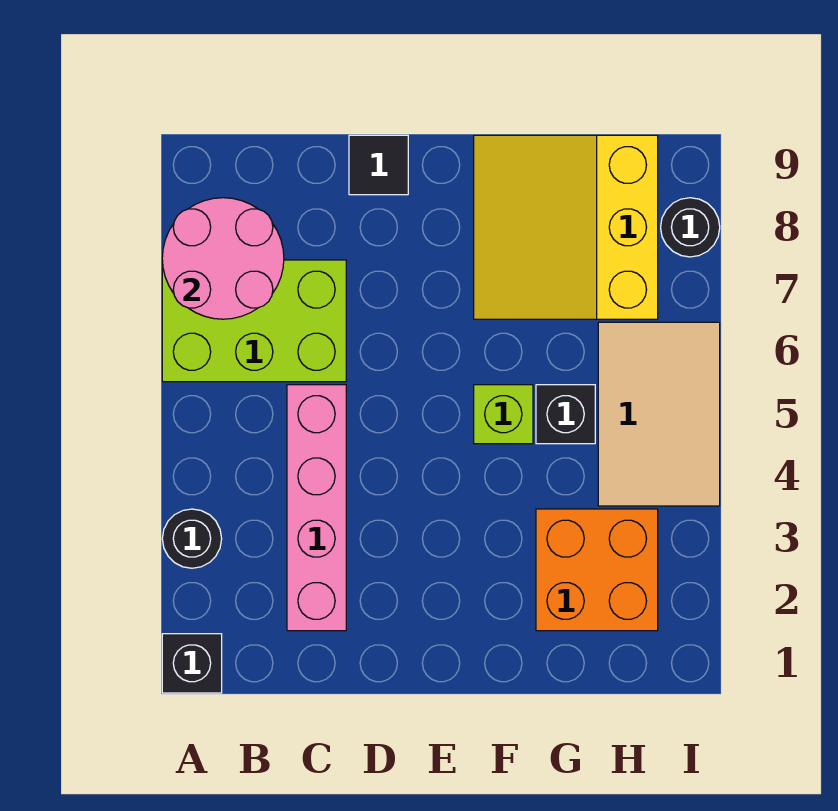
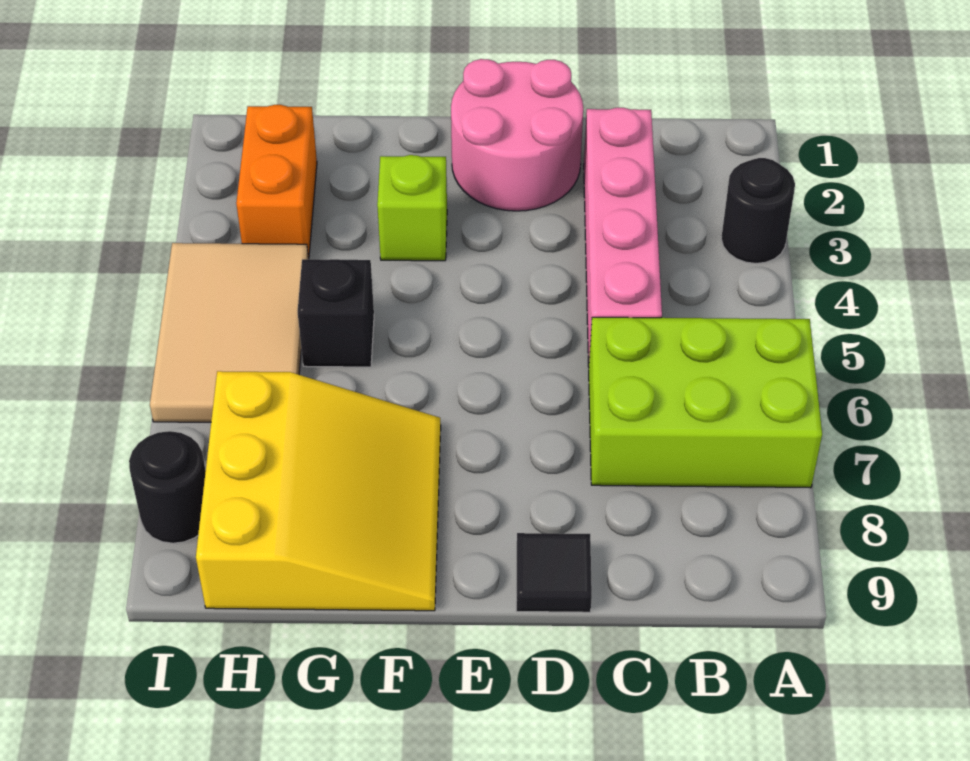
black 1x1 brick [162,634,222,693] -> none
pink 2x2 round brick [162,198,284,319] -> pink 2x2 round brick moved to [451,59,583,211]
lime 1x1 brick [474,385,533,444] -> lime 1x1 brick moved to [377,155,447,261]
orange 2x2 brick [536,509,658,631] -> orange 1x2 brick [236,105,317,259]

